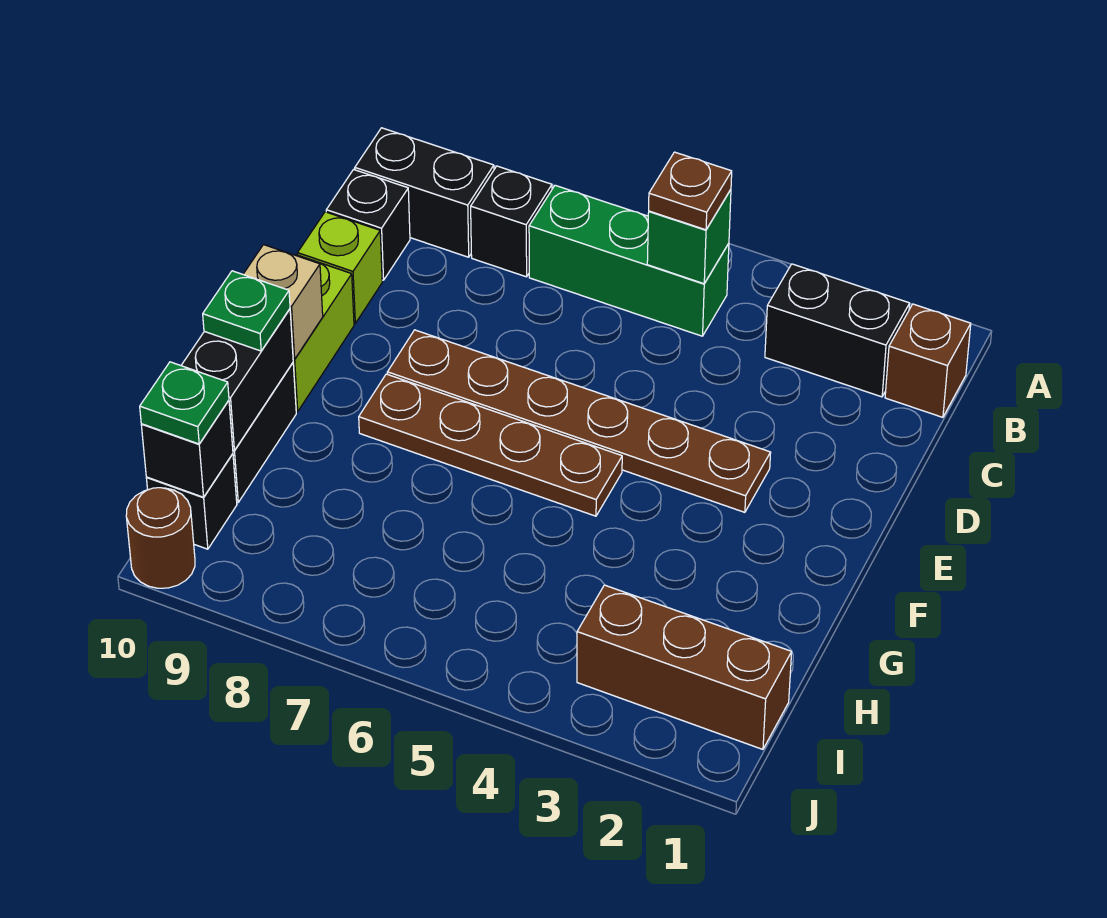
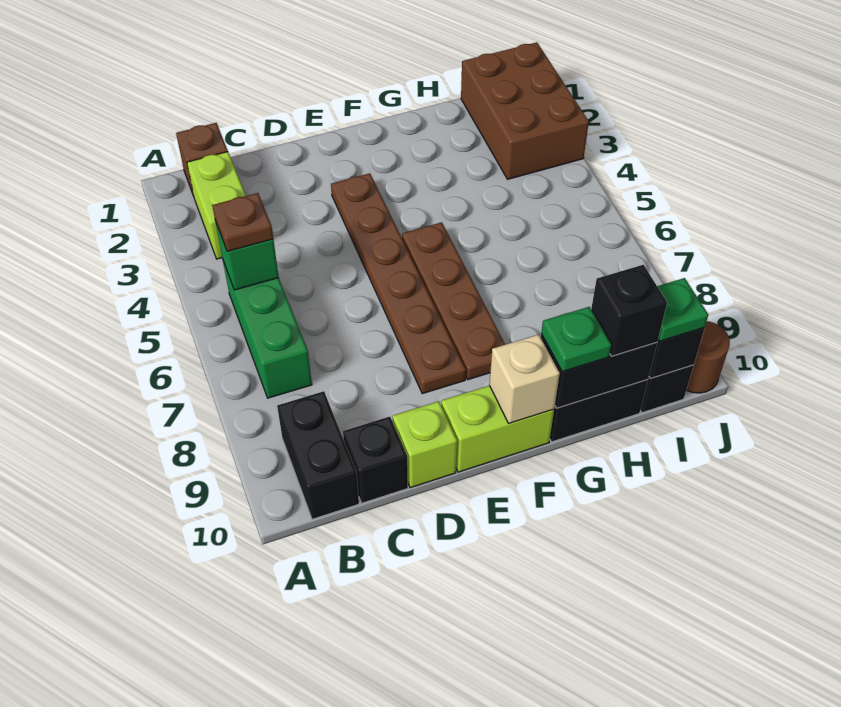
black 1x2 brick [765,264,910,397] -> lime 1x2 brick [187,152,246,259]
black 1x1 brick [471,166,552,277] -> black 1x1 brick moved to [591,265,667,356]
brown 1x3 brick [577,585,792,749] -> brown 2x3 brick [461,42,589,179]

